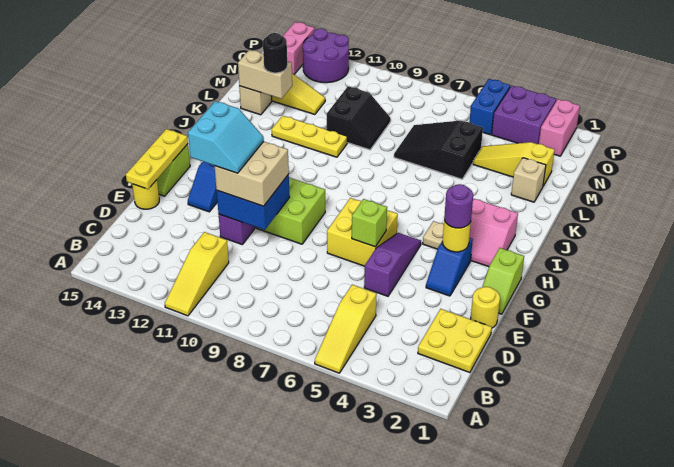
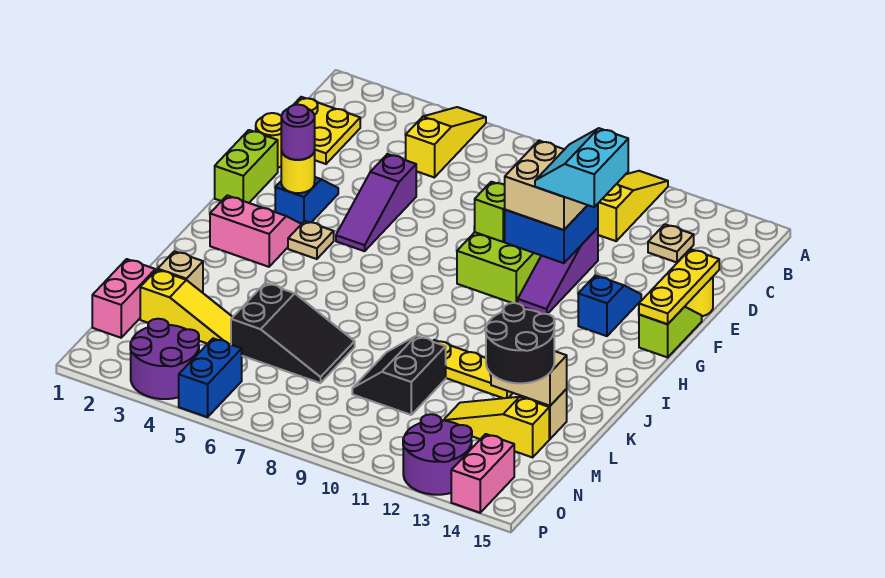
none -> tan 1x1 plate [648,224,694,262]
lime 1x2 slope [482,248,524,314] -> lime 1x2 brick [215,130,278,203]
yellow 2x2 brick [327,198,398,266] -> none
lime 1x1 brick [352,199,387,247] -> lime 1x1 brick moved to [475,182,505,242]
black 1x1 round brick [263,33,287,73] -> black 2x2 round brick [486,303,555,383]
pink 1x2 brick [539,99,580,156] -> pink 1x2 brick moved to [92,259,155,338]
purple 2x2 brick [492,85,556,144] -> purple 2x2 round brick [130,319,199,399]

